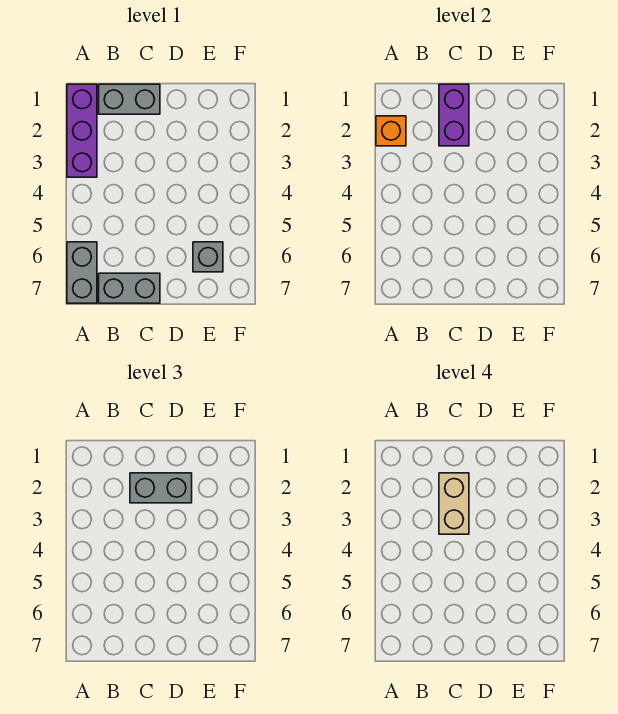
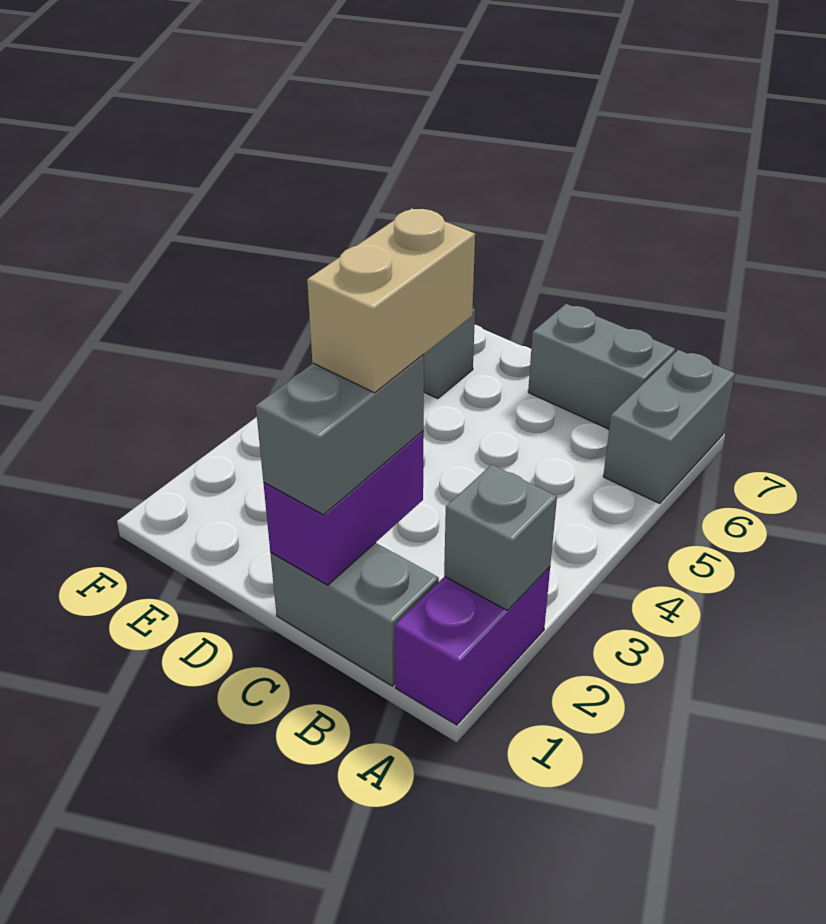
purple 1x3 brick [67,84,97,177] -> purple 1x2 brick [395,567,550,725]
orange 1x1 brick [376,116,406,146] -> grey 1x1 brick [444,464,557,610]
grey 1x2 brick [130,473,192,503] -> grey 1x2 brick turned to [256,354,424,515]

